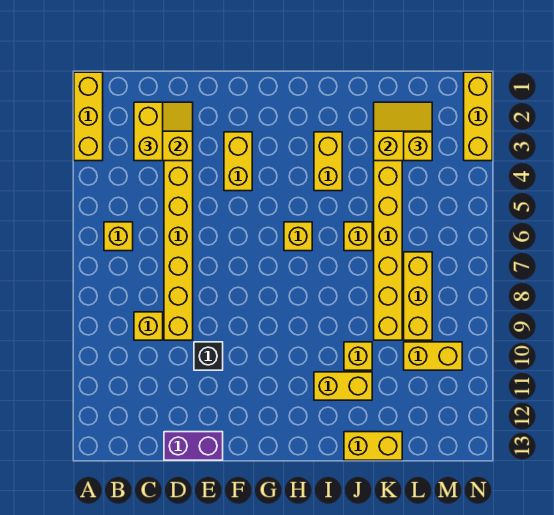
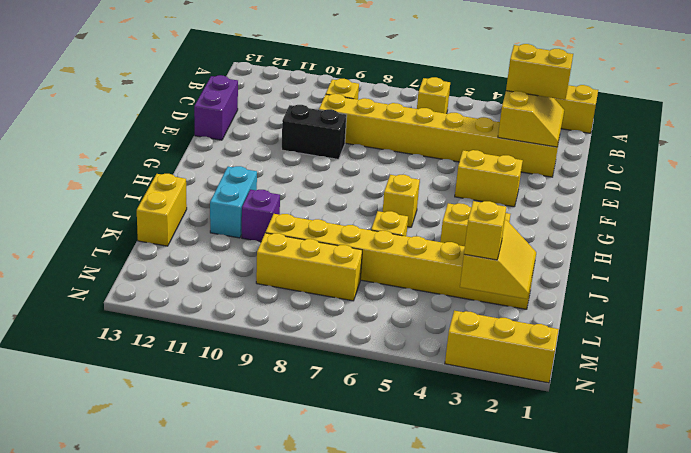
black 1x1 brick [194,342,223,370] -> black 1x2 brick [282,105,347,159]
yellow 1x2 brick [314,372,372,400] -> cyan 1x2 brick [210,166,257,238]
yellow 1x1 brick [344,342,372,370] -> purple 1x1 brick [242,190,280,242]
yellow 1x2 brick [404,342,462,370] -> none

